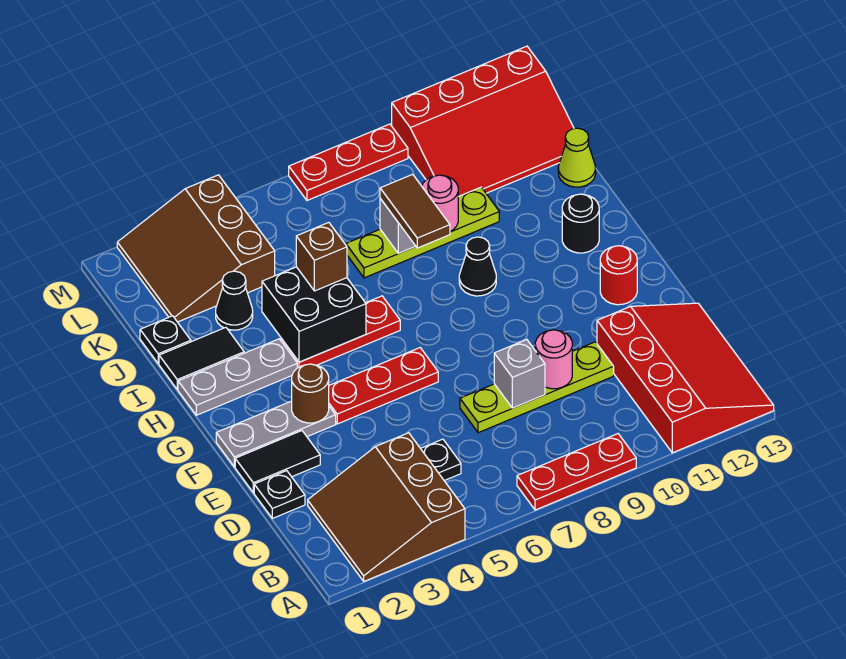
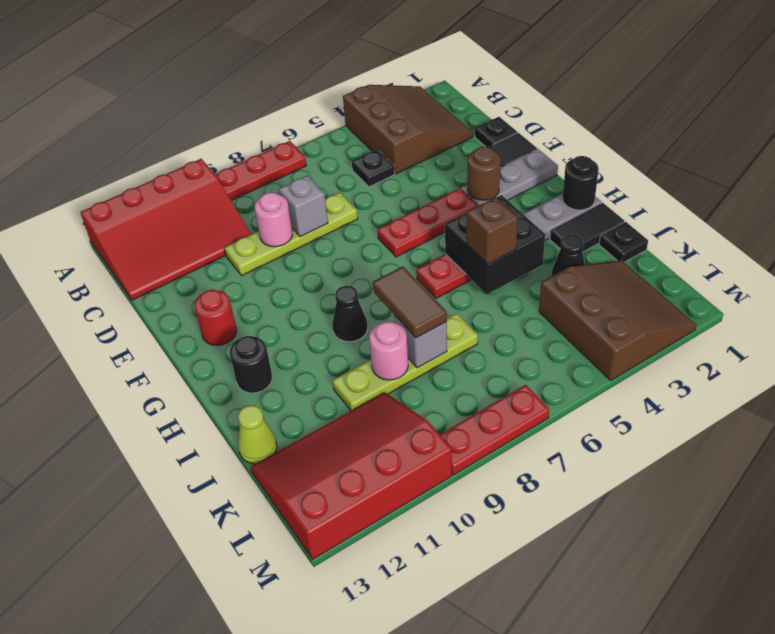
red 3x4 slope [597,303,774,453] -> red 3x4 slope turned to [80,159,251,300]
none -> black 1x1 round brick [562,156,599,210]

